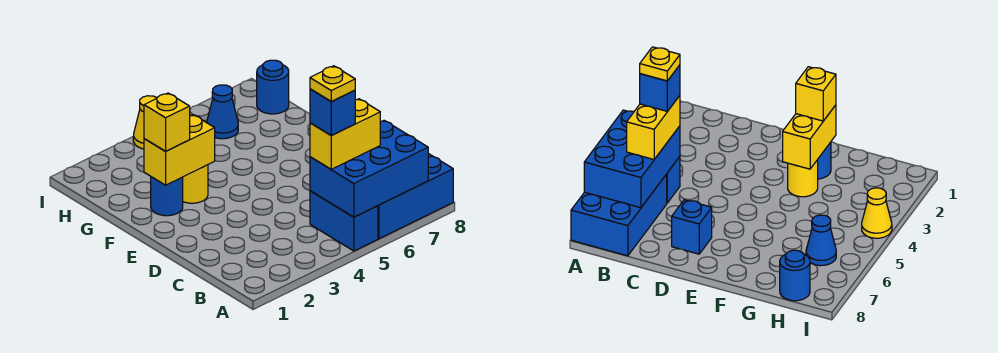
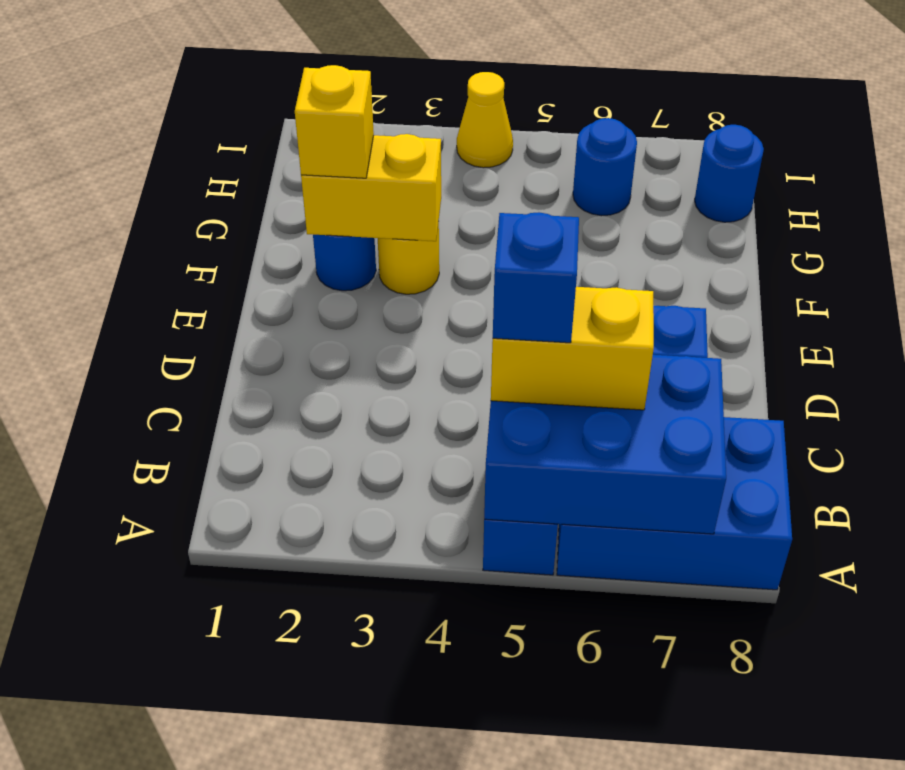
yellow 1x1 plate [310,66,355,102] -> none
blue 1x1 cone [207,85,238,139] -> blue 1x1 round brick [573,118,637,216]

